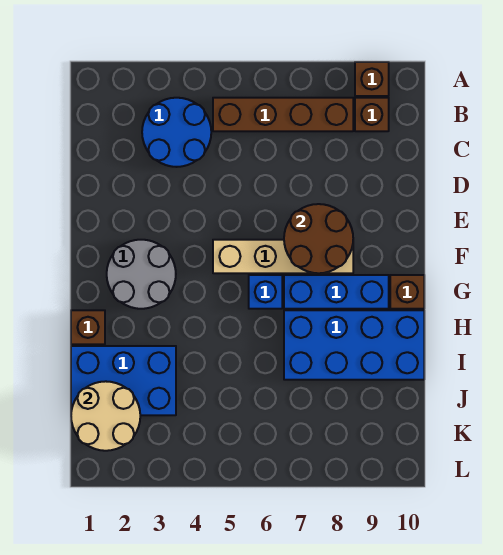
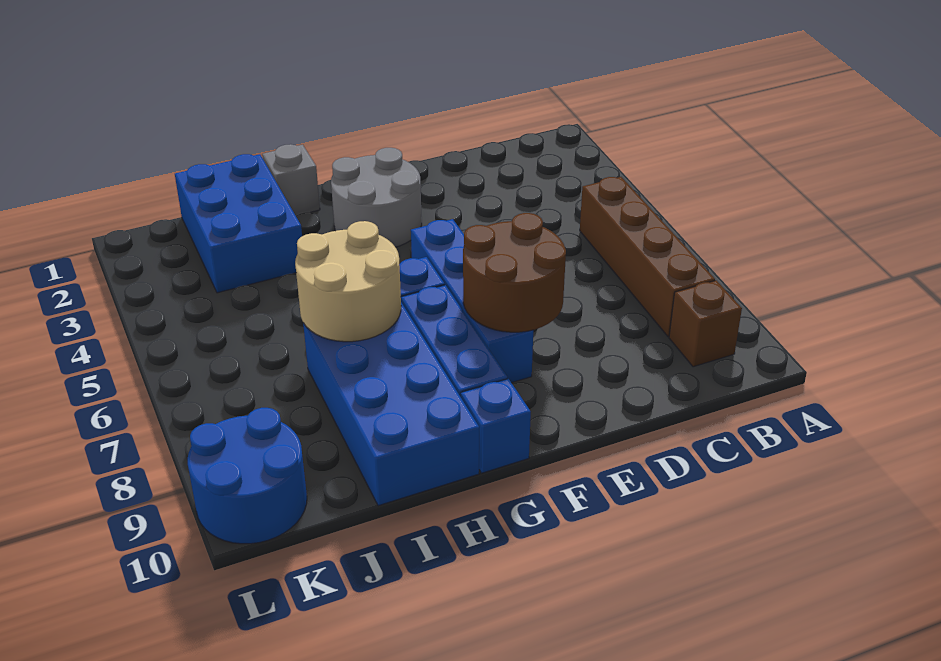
brown 1x1 brick [355,62,389,96] -> none
blue 2x2 round brick [142,98,211,167] -> blue 2x2 round brick moved to [188,408,307,544]
tan 1x4 brick [213,240,353,273] -> blue 1x4 brick [411,219,533,383]
brown 1x1 brick [390,275,424,309] -> blue 1x1 brick [461,379,531,473]
brown 1x1 brick [71,310,105,344] -> grey 1x1 brick [262,144,320,216]
tan 2x2 round brick [71,381,140,451] -> tan 2x2 round brick moved to [295,221,401,342]

